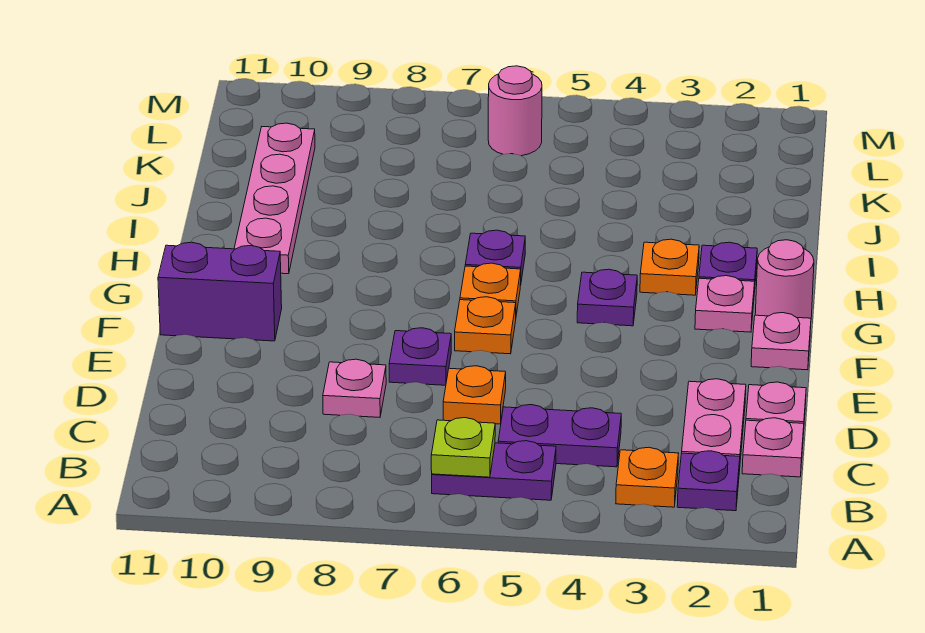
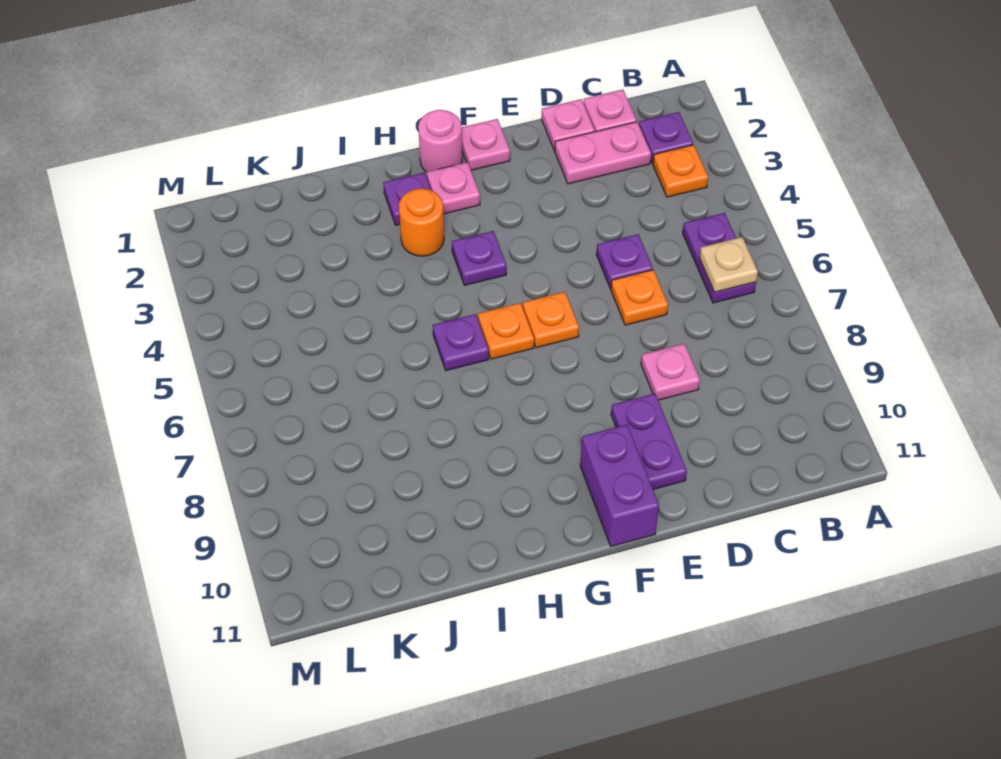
lime 1x1 plate [431,418,495,477] -> tan 1x1 plate [699,237,758,292]
purple 1x2 plate [498,405,621,467] -> purple 1x2 plate moved to [611,394,687,489]
purple 1x1 plate [389,328,451,385] -> purple 1x1 plate moved to [596,234,653,289]
orange 1x1 plate [640,239,699,295] -> orange 1x1 round brick [399,188,444,256]
pink 1x4 plate [234,123,315,274] -> none
pink 1x1 round brick [488,66,542,156] -> none

